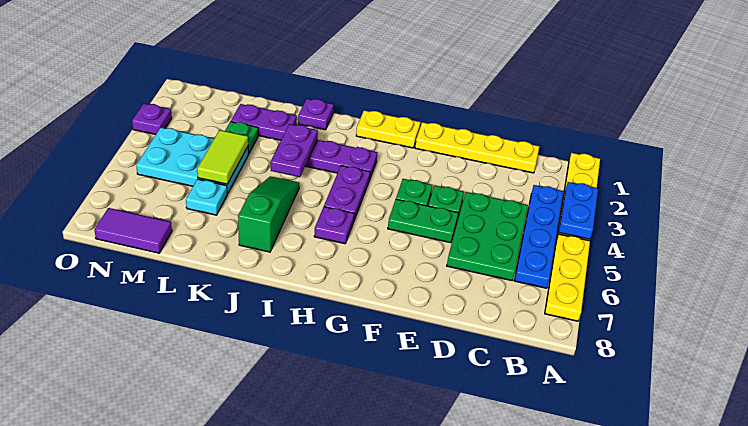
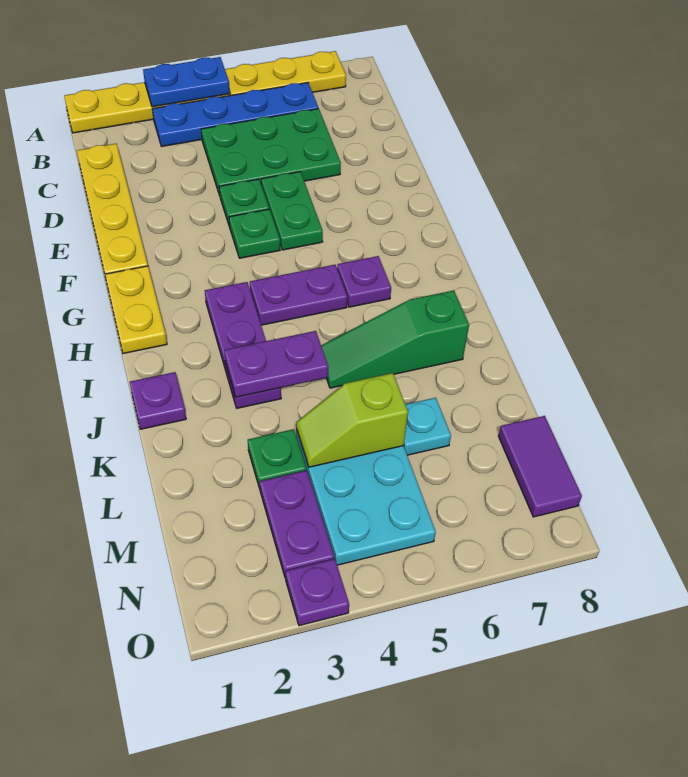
purple 1x2 plate [231,104,297,140] -> purple 1x2 plate moved to [260,470,334,578]
lime 1x2 tile [197,130,248,184] -> lime 1x2 slope [296,373,408,467]

